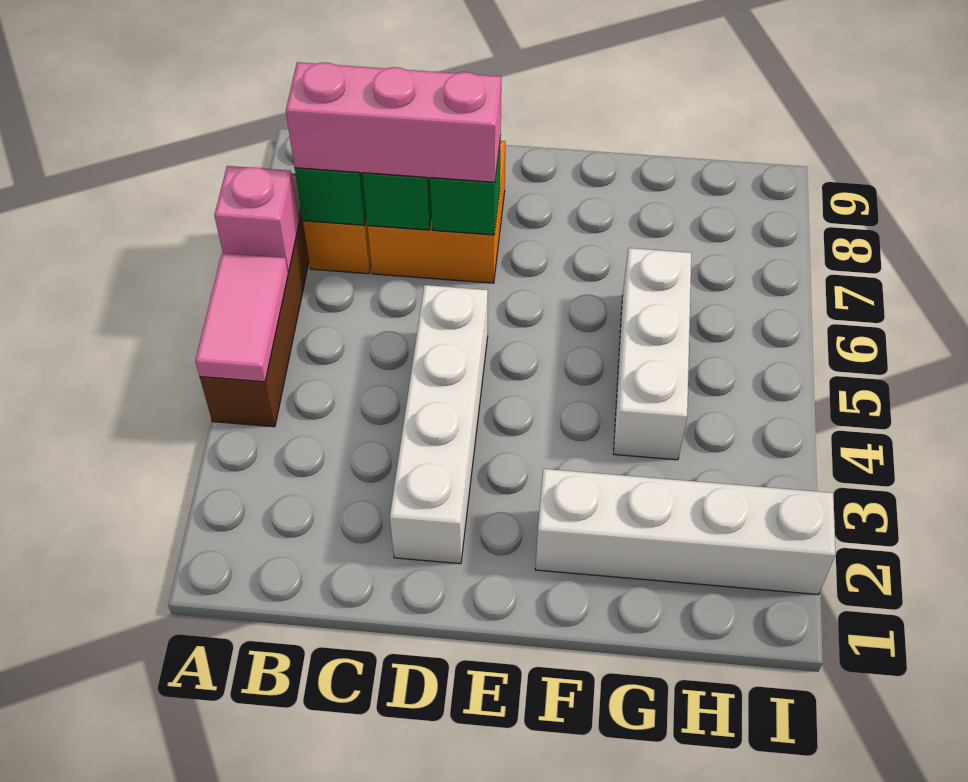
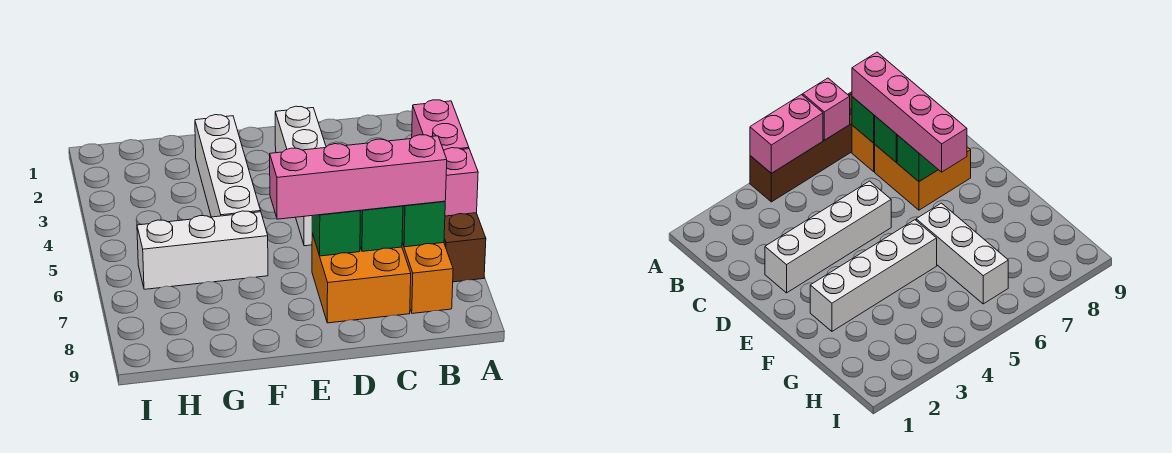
pink 1x2 tile [195,253,288,382] -> pink 1x2 brick [412,100,469,150]
pink 1x3 brick [286,62,501,182] -> pink 1x4 brick [270,135,447,219]
white 1x4 brick [535,469,835,595] -> white 1x4 brick turned to [195,115,261,217]
white 1x3 brick [614,248,691,460] -> white 1x3 brick turned to [137,211,268,289]

